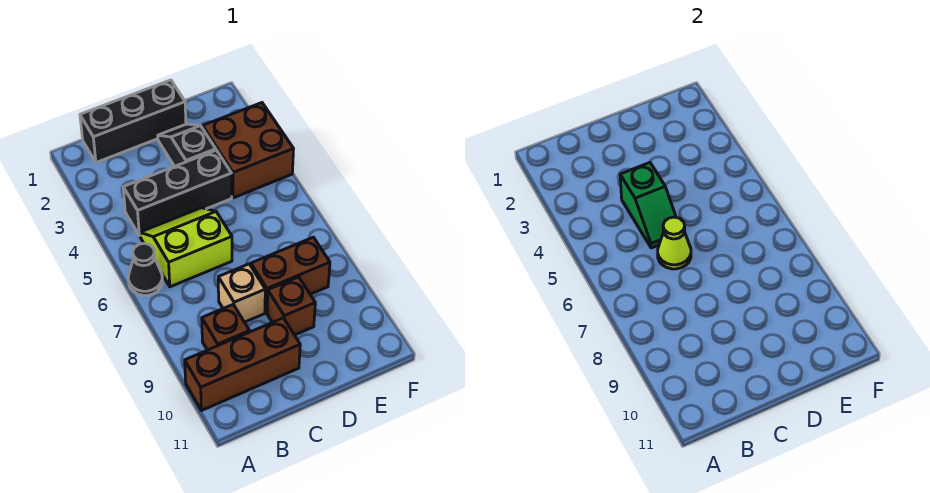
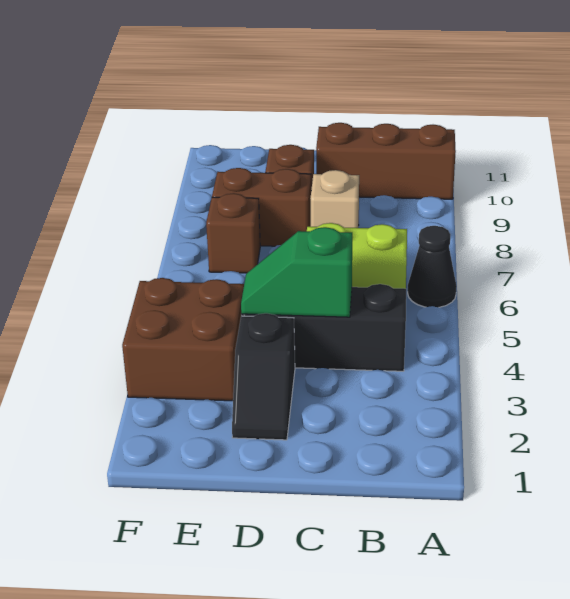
black 1x3 brick [80,80,186,162] -> none
brown 1x1 brick [202,305,250,350] -> brown 1x1 brick moved to [206,193,260,273]
green 1x2 slope [620,163,676,248] -> green 1x2 slope turned to [241,227,352,317]
lime 1x1 cone [658,217,691,269] -> none

